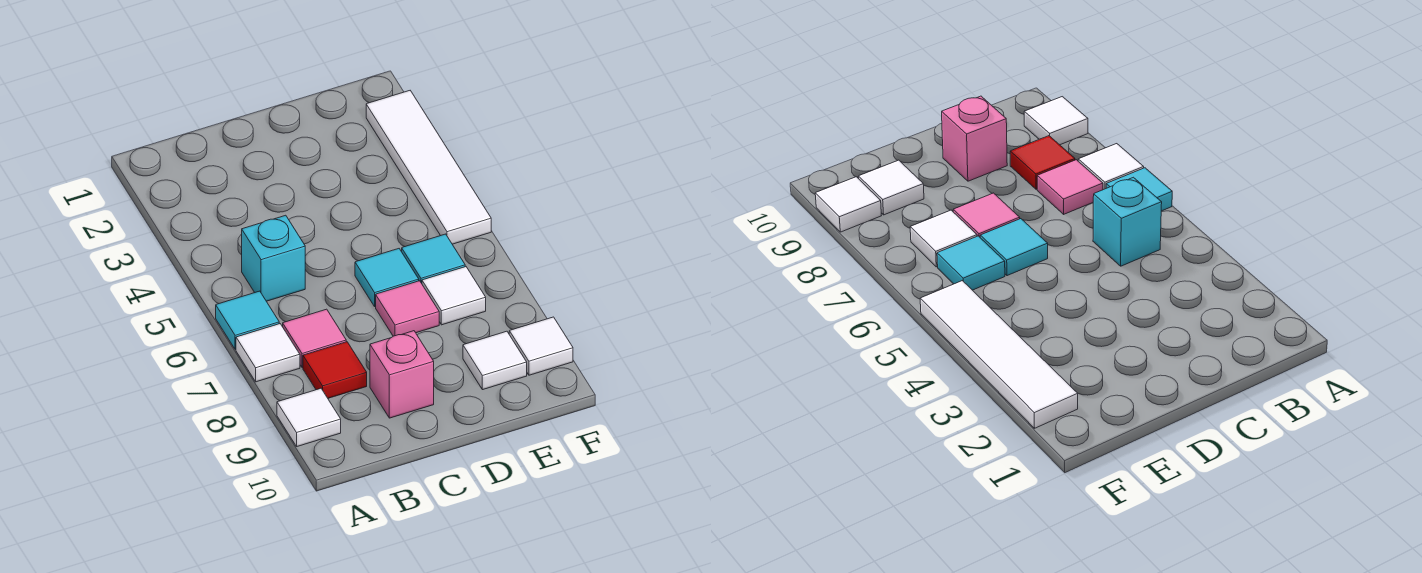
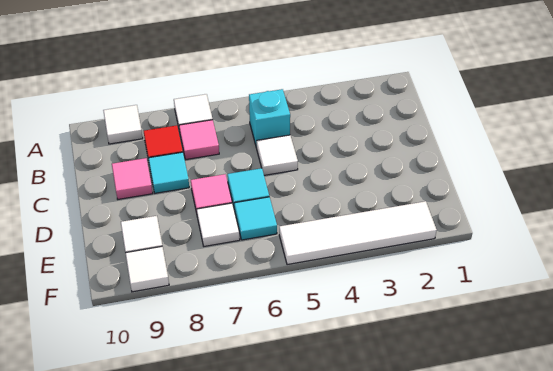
cyan 1x1 tile [216,291,279,350] -> cyan 1x1 tile moved to [148,152,189,193]
none -> white 1x1 tile [257,135,298,175]
pink 1x1 brick [370,331,434,418] -> pink 1x1 tile [112,158,153,199]

